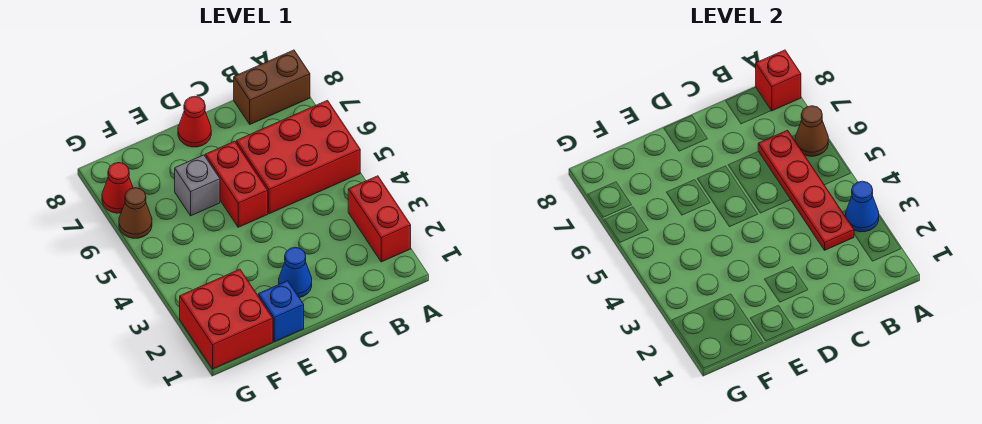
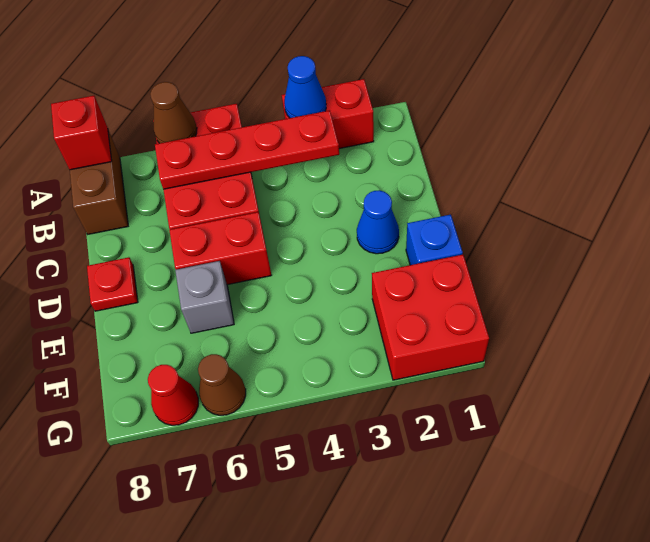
red 1x1 cone [178,96,211,147] -> red 1x1 plate [87,257,138,311]

